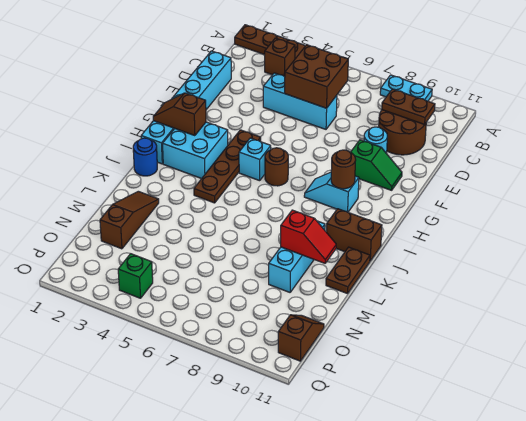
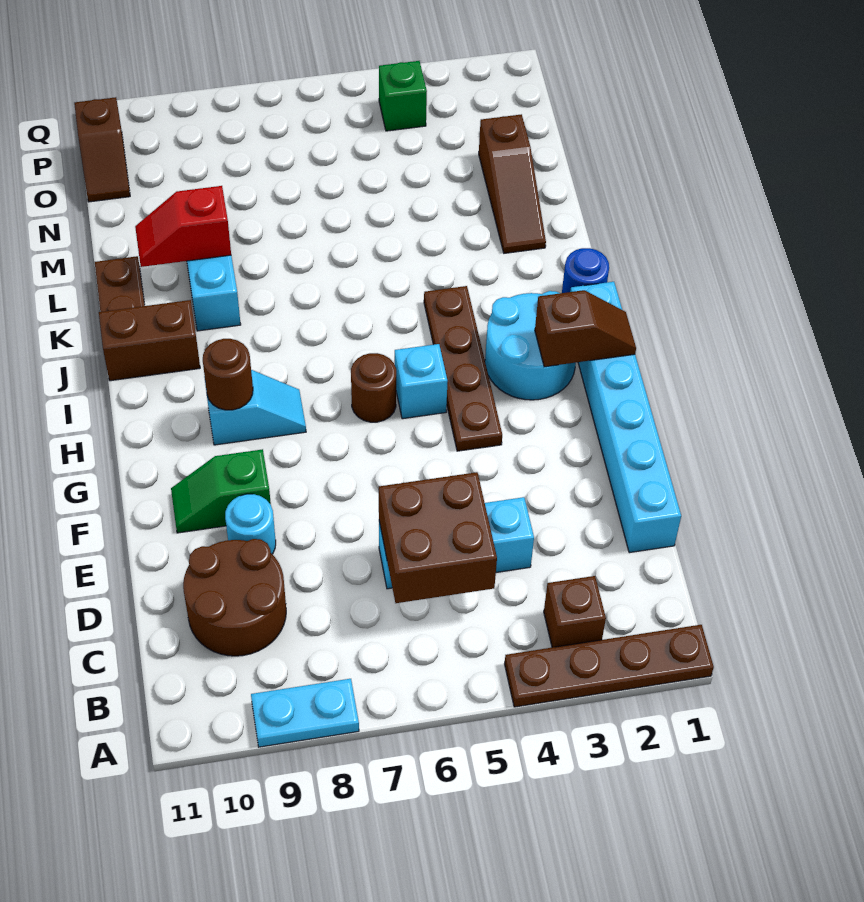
brown 1x2 plate [382,89,435,125] -> none
cyan 2x2 brick [163,122,228,179] -> cyan 2x2 round brick [485,291,576,400]

